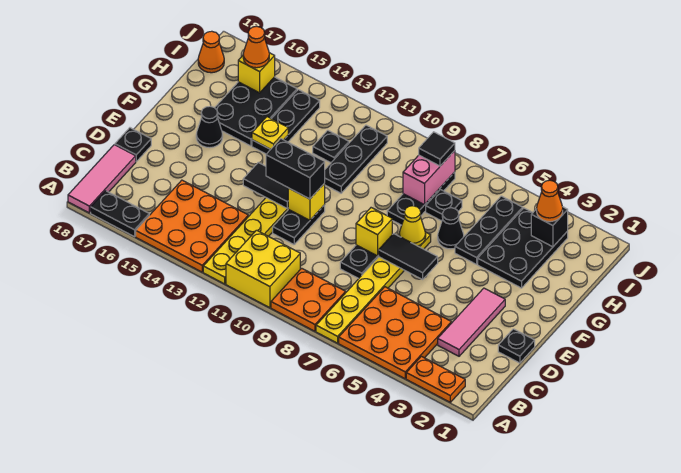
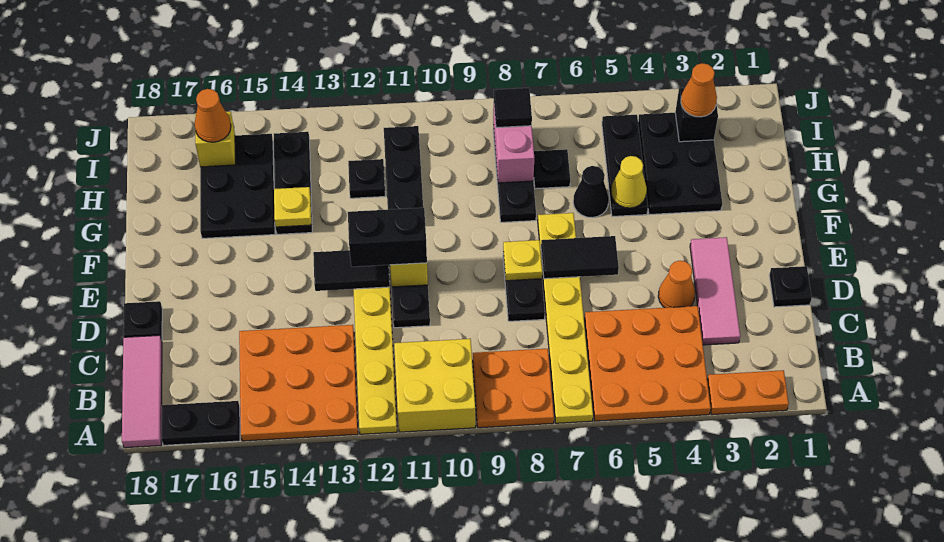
yellow 1x1 brick [356,208,392,256] -> yellow 1x1 plate [503,240,542,281]
yellow 1x1 cone [399,206,426,246] -> yellow 1x1 cone moved to [611,156,647,208]
black 1x1 cone [196,106,223,148] -> none
orange 1x1 cone [198,31,224,73] -> orange 1x1 cone moved to [658,261,695,308]

